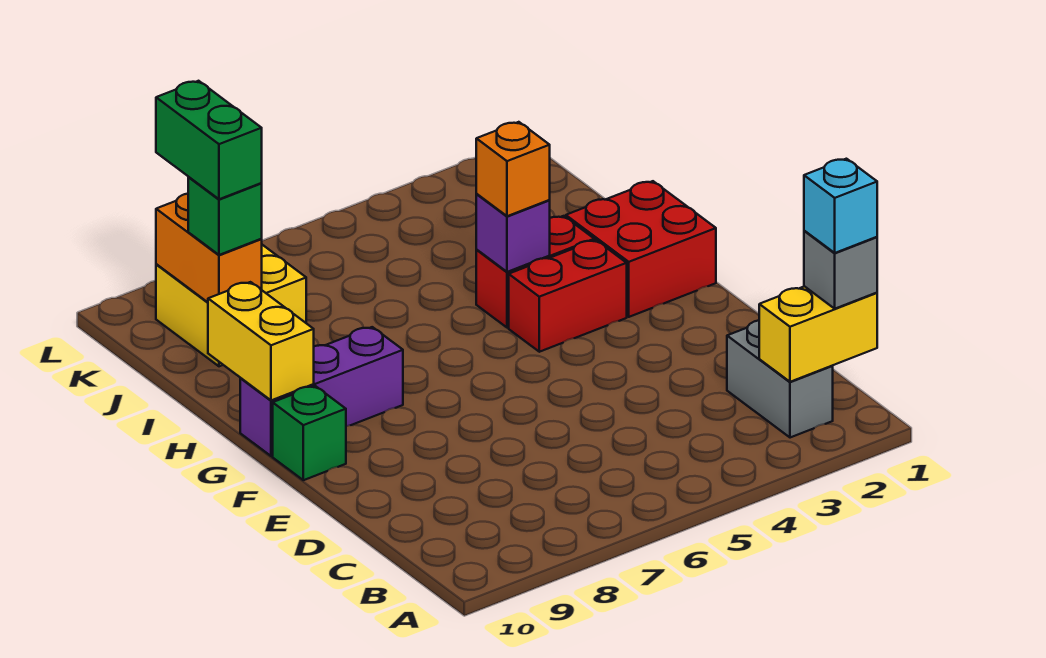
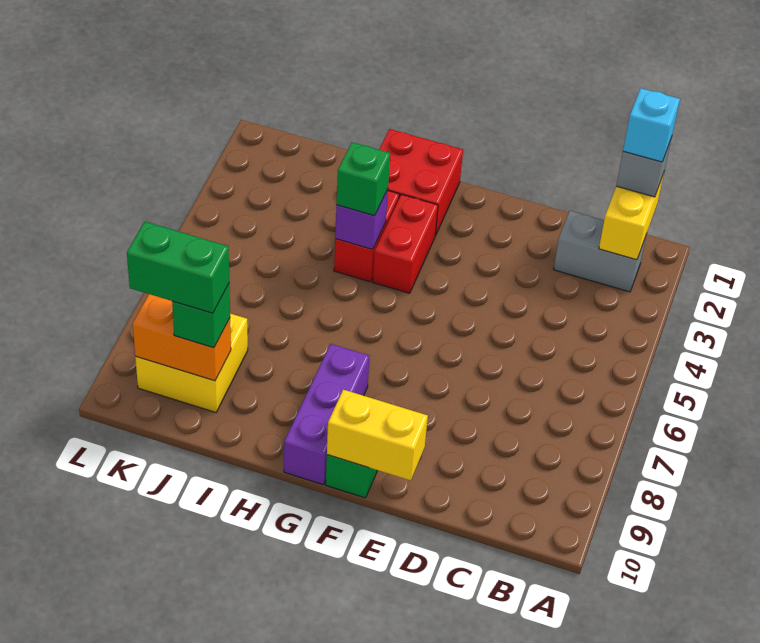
yellow 1x2 brick [208,282,314,400] -> yellow 1x2 brick moved to [327,390,428,481]
orange 1x1 brick [476,122,550,216] -> green 1x1 brick [336,142,390,216]

